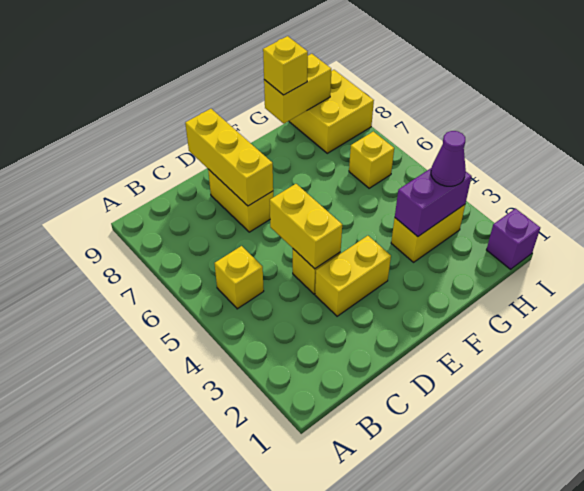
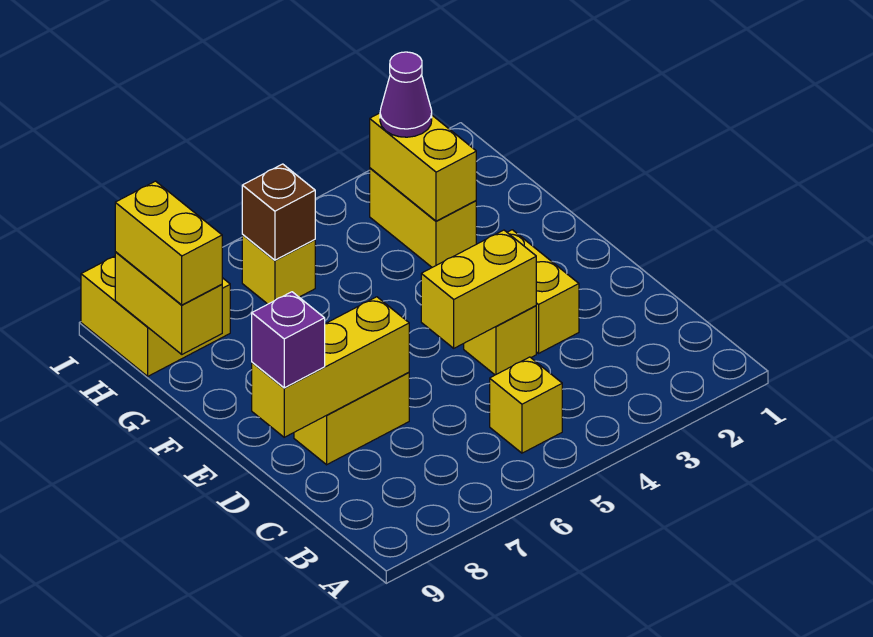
purple 1x2 brick [395,168,472,237] -> yellow 1x2 brick [370,113,476,221]
yellow 1x1 brick [263,36,308,95] -> yellow 1x2 brick [115,181,222,305]
none -> brown 1x1 brick [242,164,315,260]
purple 1x1 brick [487,209,540,269] -> purple 1x1 brick moved to [252,292,325,388]

